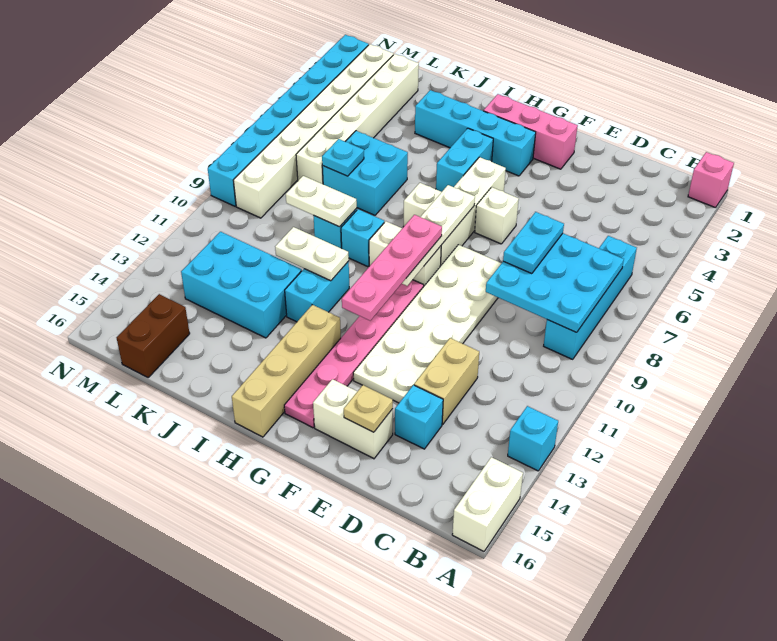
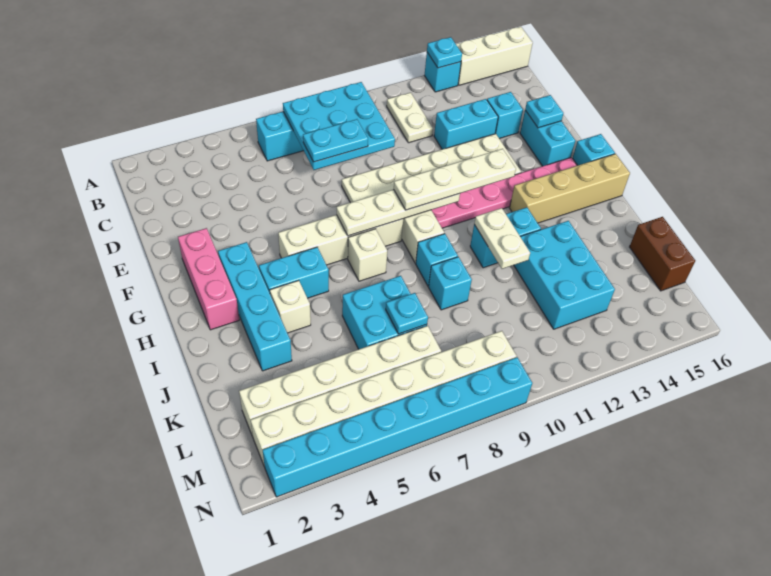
pink 1x1 brick [688,152,734,208] -> none
none -> cyan 1x1 plate [427,37,462,68]
white 1x2 brick [452,457,523,551] -> white 1x3 brick [456,27,533,85]
tan 1x2 brick [414,338,479,424] -> cyan 1x2 brick [434,99,498,149]
white 1x2 brick [313,379,393,459] -> cyan 1x2 brick [520,110,576,166]
tan 1x1 plate [344,385,393,432] -> cyan 1x1 plate [525,95,563,128]
white 1x1 brick [475,187,519,244] -> white 1x1 brick moved to [270,280,311,333]
pink 1x4 plate [342,215,442,321] -> white 1x4 plate [394,149,516,210]
none -> cyan 1x1 brick [573,134,615,165]
white 1x2 plate [286,176,357,227] -> white 1x2 plate moved to [387,93,433,143]
brown 1x2 brick [117,294,190,377] -> brown 1x2 brick turned to [630,217,695,291]

